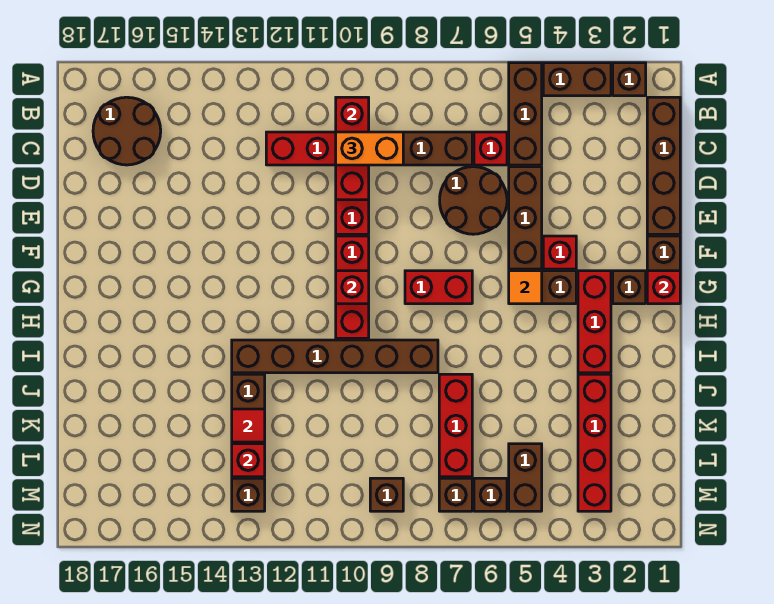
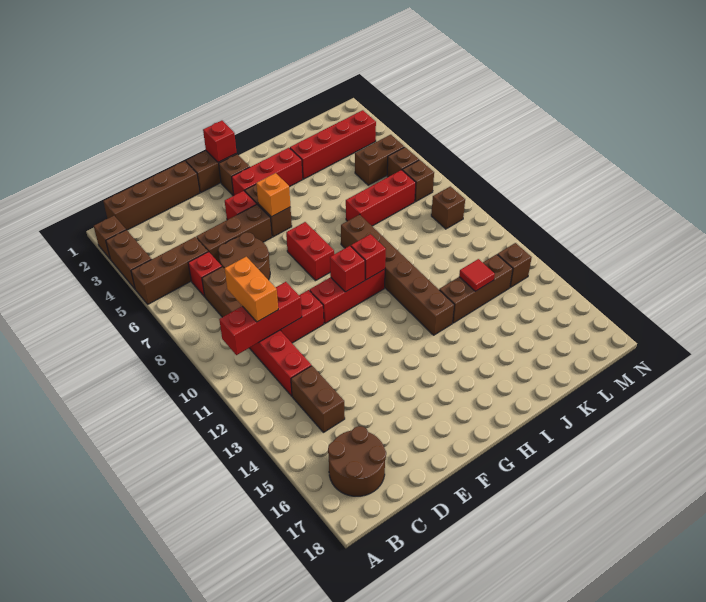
none -> brown 1x2 brick [291,366,345,432]
orange 1x1 tile [509,271,542,304] -> orange 1x1 brick [256,173,290,217]
red 1x1 brick [232,444,265,477] -> red 1x1 brick moved to [351,234,386,280]

